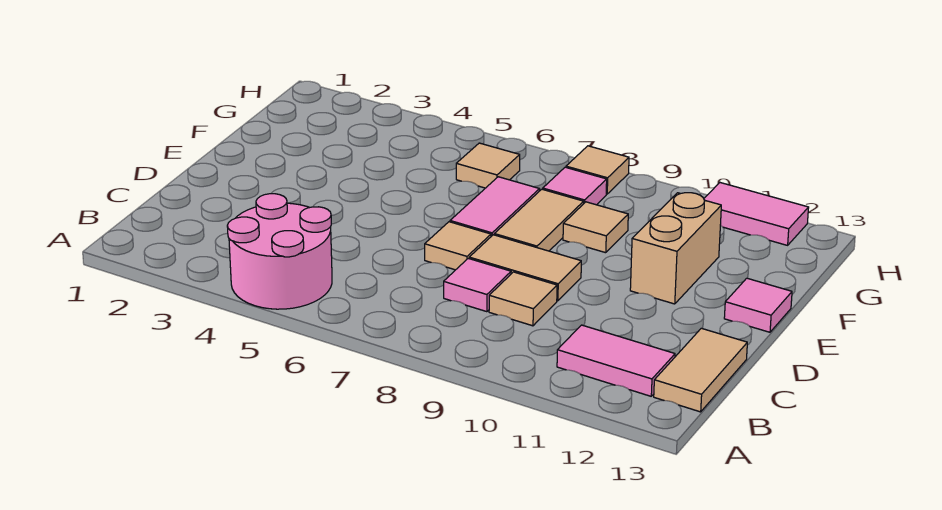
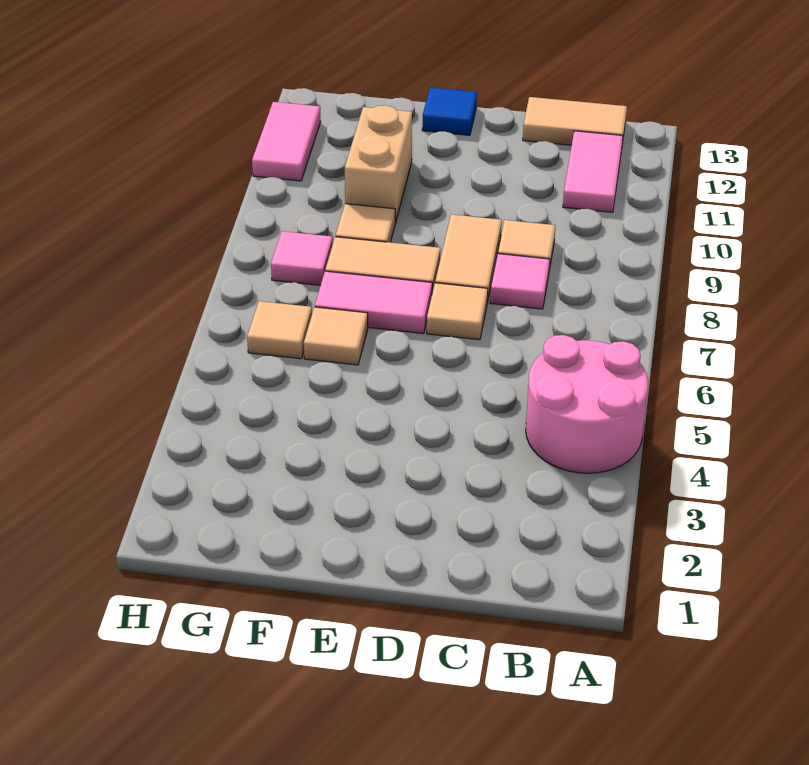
tan 1x2 brick [630,193,721,304] -> tan 1x2 brick turned to [345,105,412,223]
pink 1x1 tile [724,278,792,332] -> blue 1x1 tile [422,87,477,135]
tan 1x1 tile [566,146,629,194] -> tan 1x1 tile moved to [304,307,368,365]

